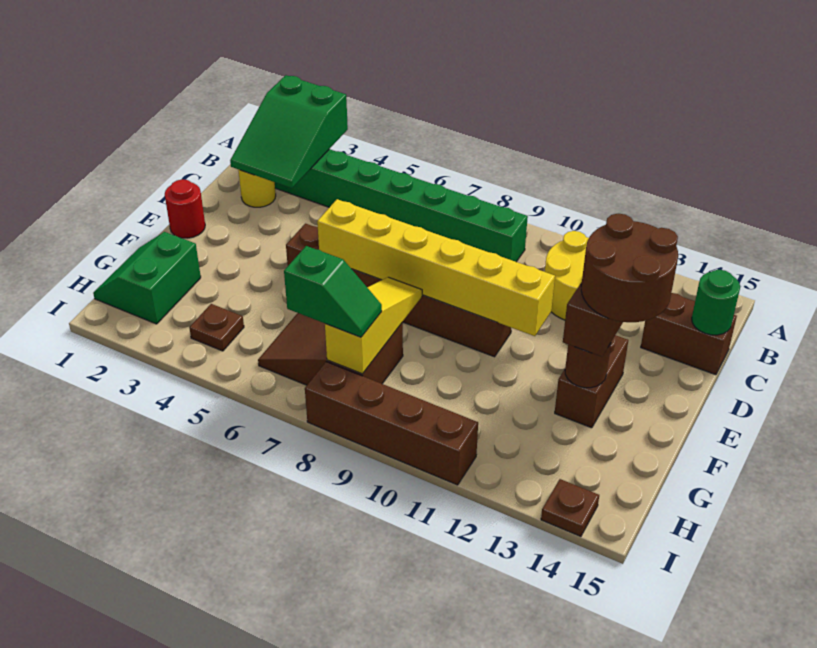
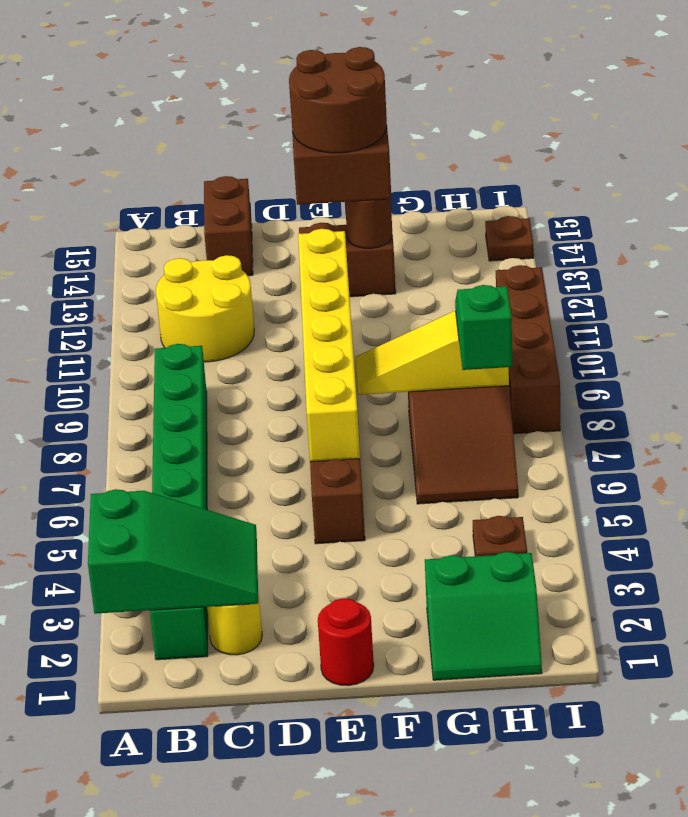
green 1x1 round brick [692,270,740,335] -> none

